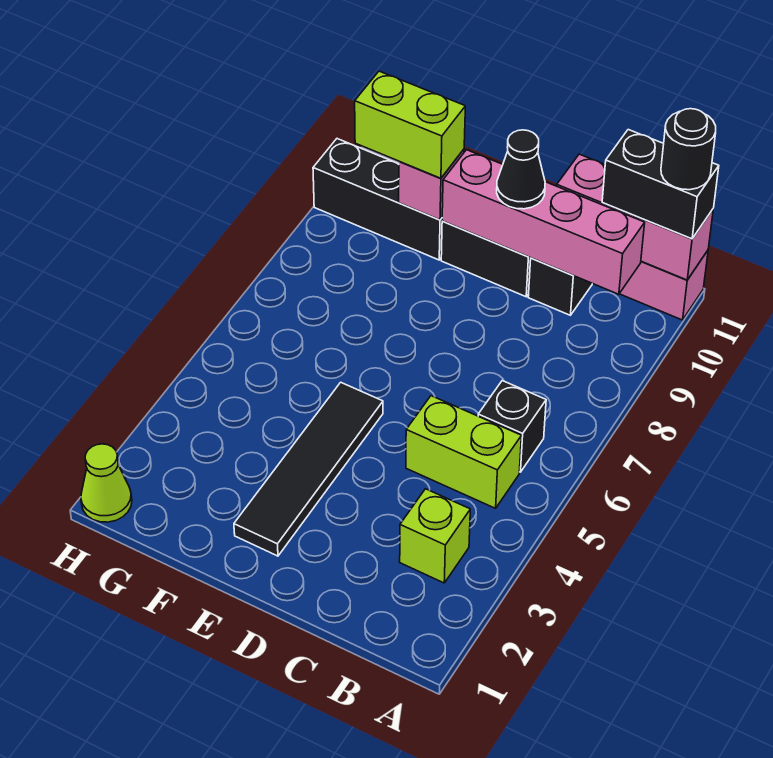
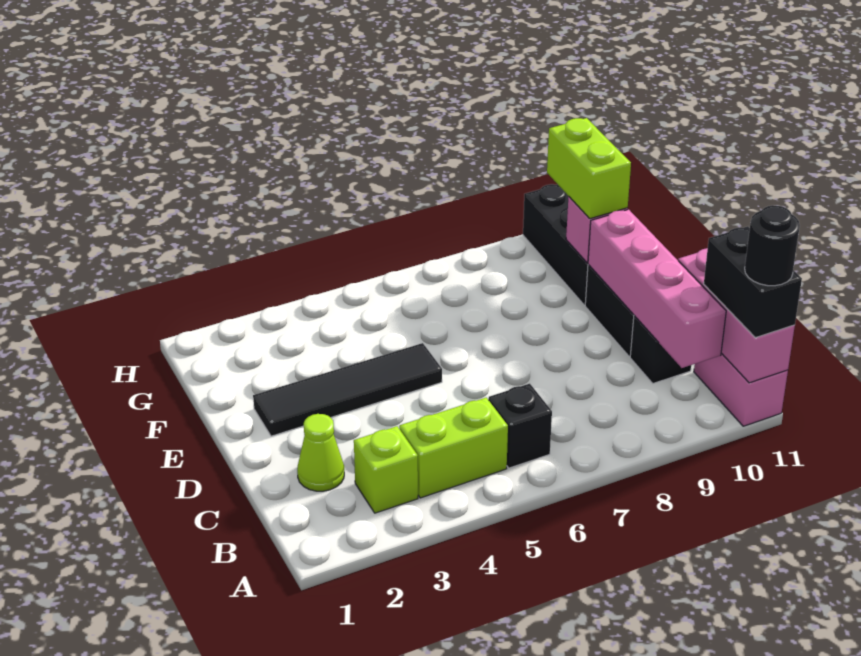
lime 1x2 brick [406,396,521,508] -> lime 1x2 brick turned to [399,398,508,498]
black 1x1 cone [497,130,545,209] -> none
lime 1x1 cone [81,444,132,522] -> lime 1x1 cone moved to [297,414,344,491]

